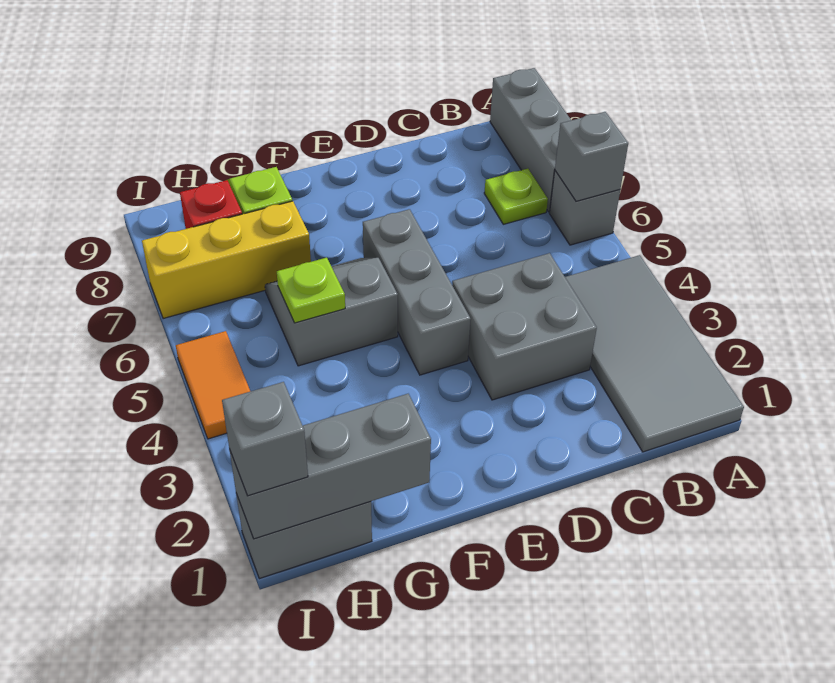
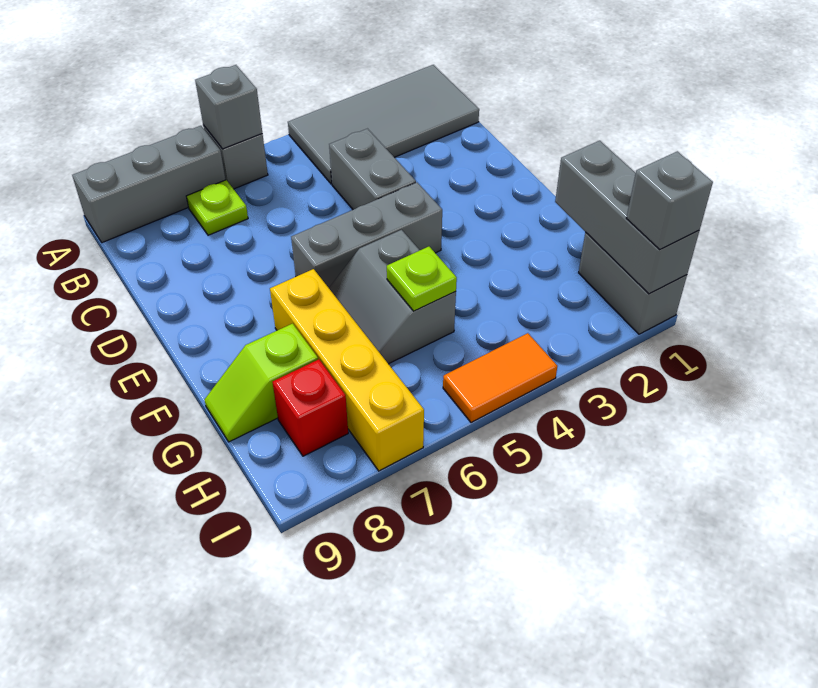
grey 2x2 brick [452,253,597,400] -> grey 1x2 brick [329,129,416,210]
yellow 1x3 brick [142,201,311,319] -> yellow 1x4 brick [270,269,424,471]

